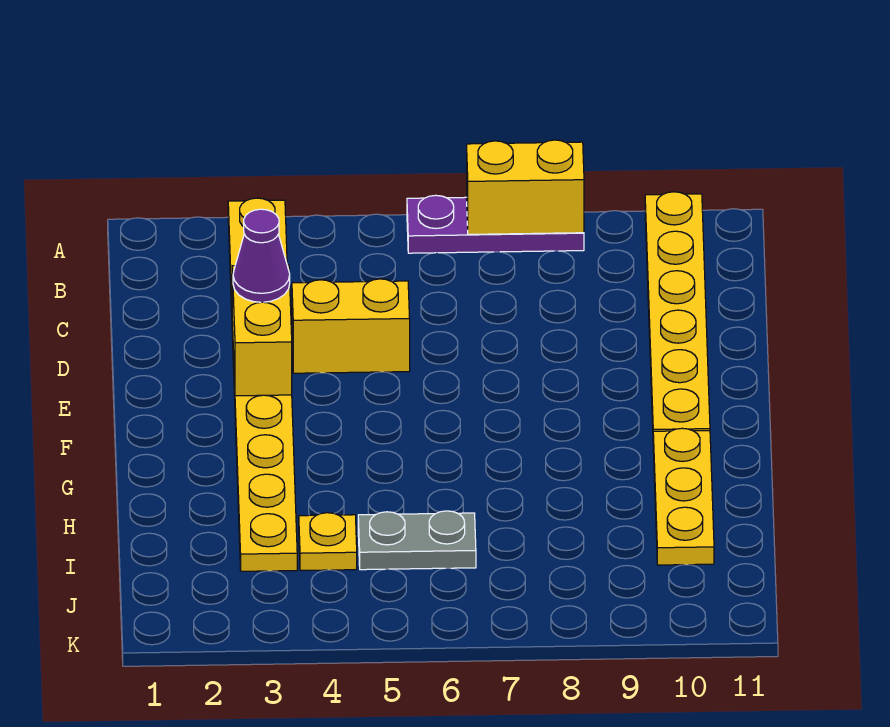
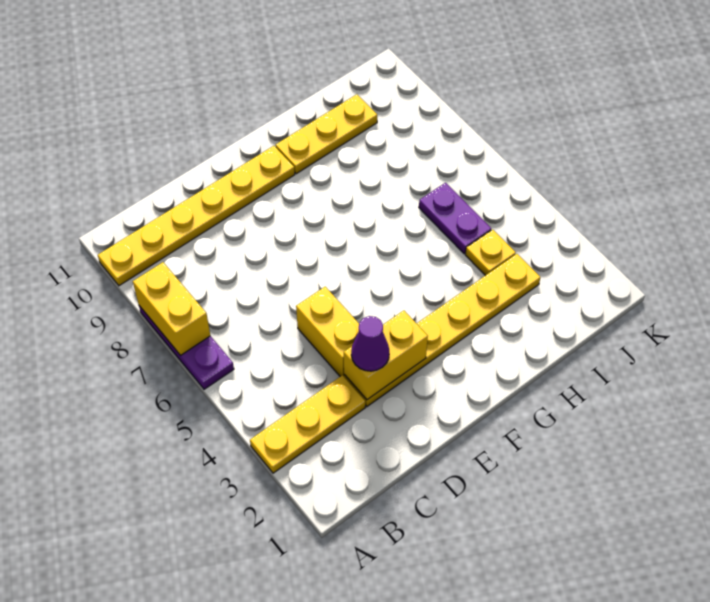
grey 1x2 plate [358,511,476,570] -> purple 1x2 plate [419,183,491,254]

